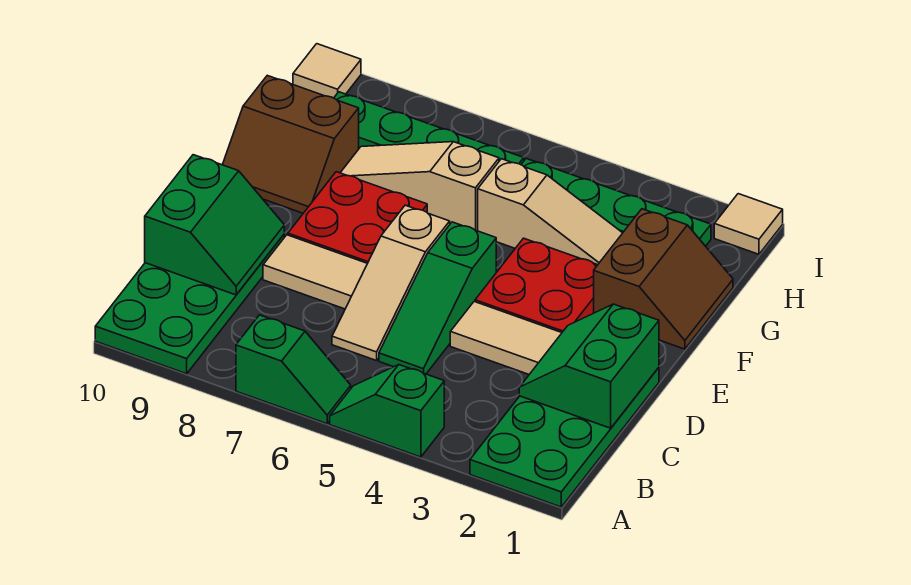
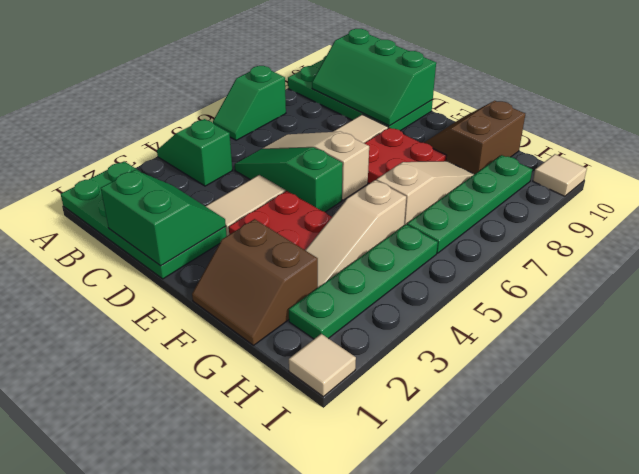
green 1x2 slope [330,365,444,457] -> green 1x2 slope turned to [157,119,232,186]
green 2x2 slope [145,155,284,295] -> green 2x3 slope [312,29,436,126]

